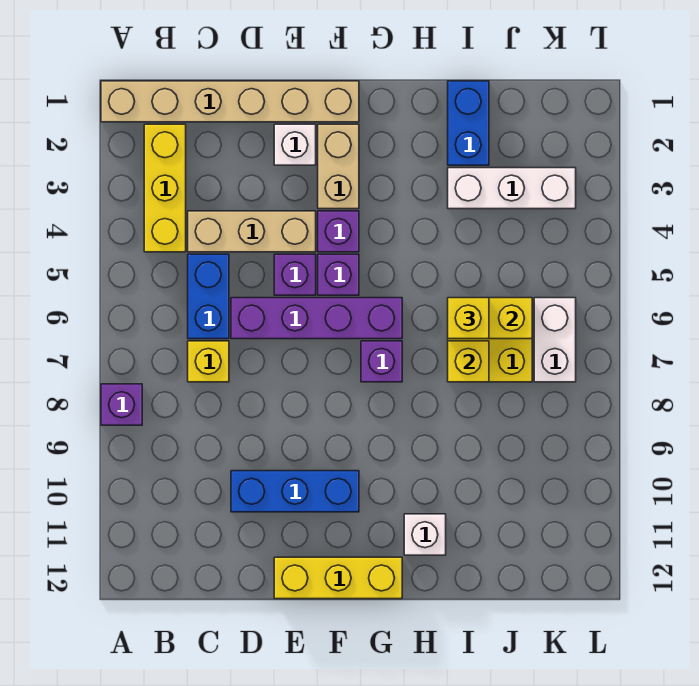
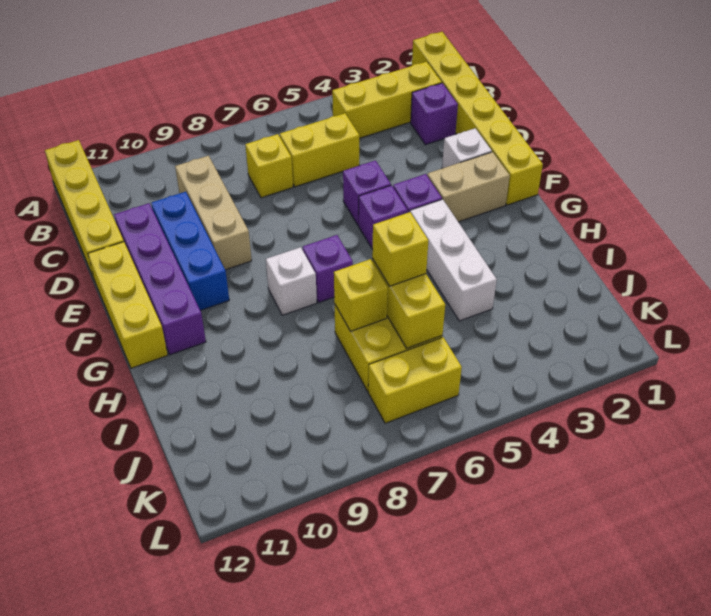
tan 1x6 brick [101,81,359,122] -> yellow 1x6 brick [412,32,543,205]
purple 1x1 brick [101,384,142,425] -> purple 1x1 brick moved to [411,83,458,145]
none -> yellow 1x4 brick [45,140,124,278]
tan 1x3 brick [188,211,316,252] -> tan 1x3 brick moved to [175,156,252,270]
blue 1x2 brick [188,254,229,339] -> yellow 1x2 brick [280,113,359,187]
purple 1x4 brick [231,298,402,339] -> purple 1x4 brick moved to [114,203,206,355]
white 1x1 brick [404,514,446,555] -> white 1x1 brick moved to [266,247,317,315]
blue 1x2 brick [448,81,489,165] -> none
white 1x3 brick [448,168,576,209] -> white 1x3 brick moved to [410,199,497,321]
white 1x2 brick [534,298,576,382] -> yellow 1x2 brick [368,337,462,423]

